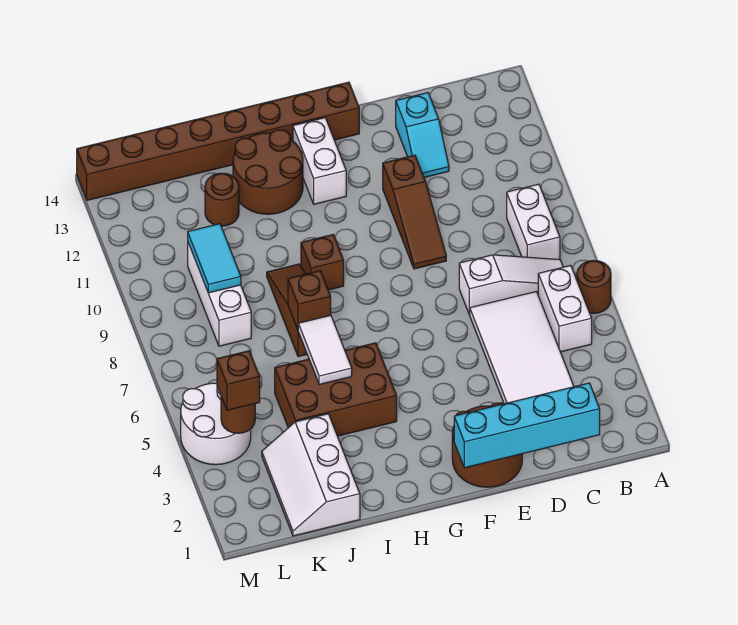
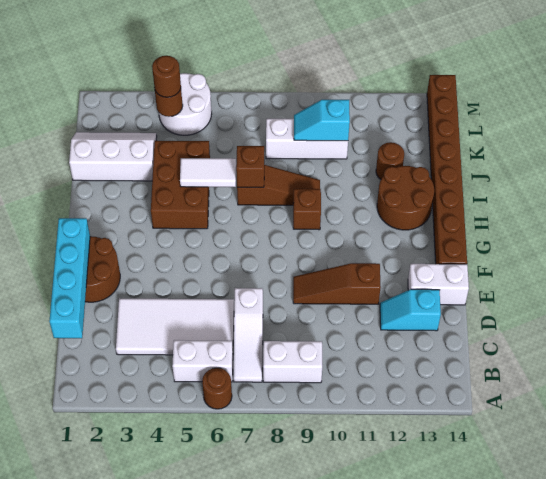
white 1x2 brick [293,118,346,204] -> white 1x2 brick moved to [408,264,469,305]
cyan 1x2 tile [188,224,241,293] -> cyan 1x2 slope [294,100,350,141]
brown 1x1 brick [217,351,260,410] -> brown 1x1 round brick [152,56,181,97]

